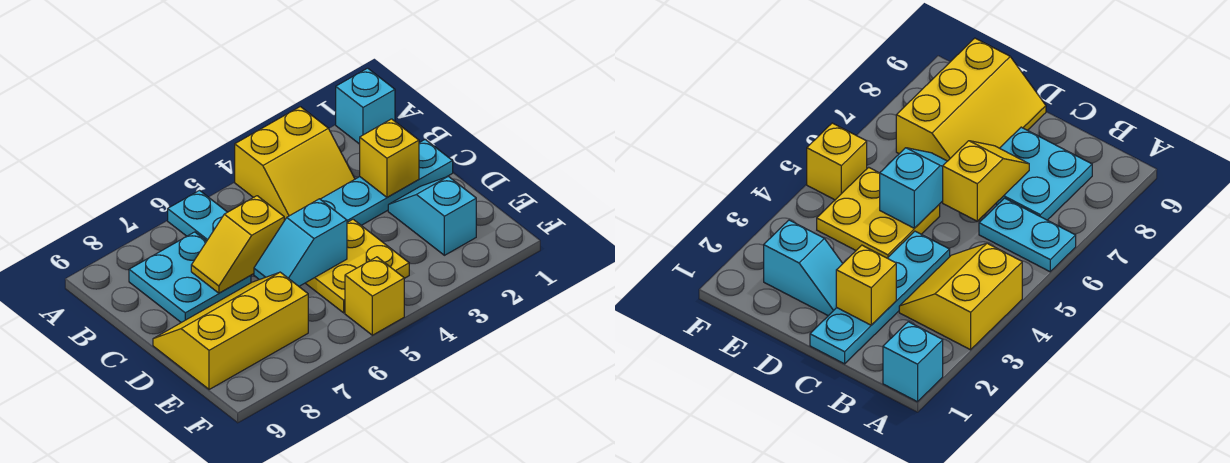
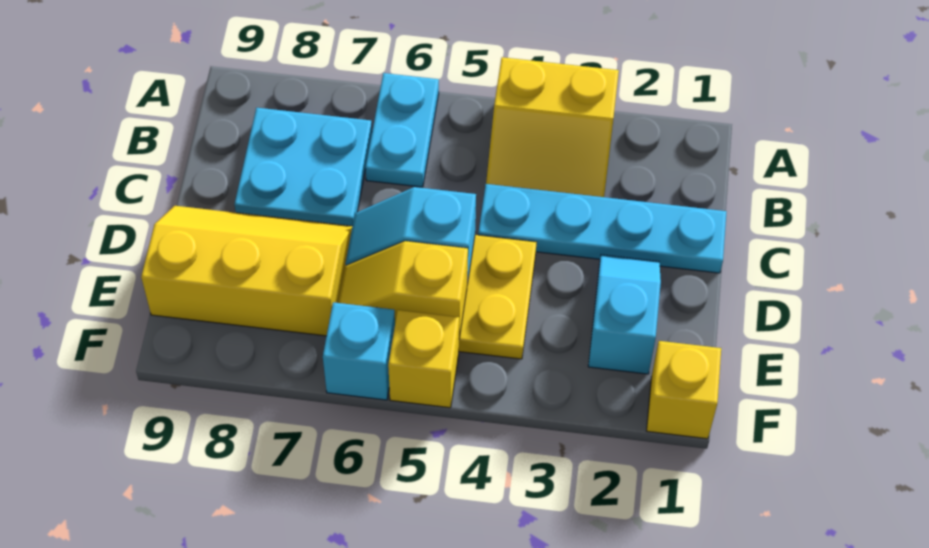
cyan 1x1 brick [336,68,395,144] -> cyan 1x1 brick moved to [323,302,395,400]
yellow 1x1 brick [360,119,419,197] -> yellow 1x1 brick moved to [647,341,721,439]
yellow 1x2 slope [191,196,284,293] -> yellow 1x2 slope moved to [338,241,468,338]

